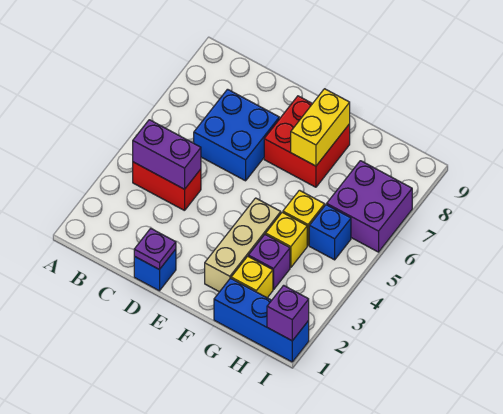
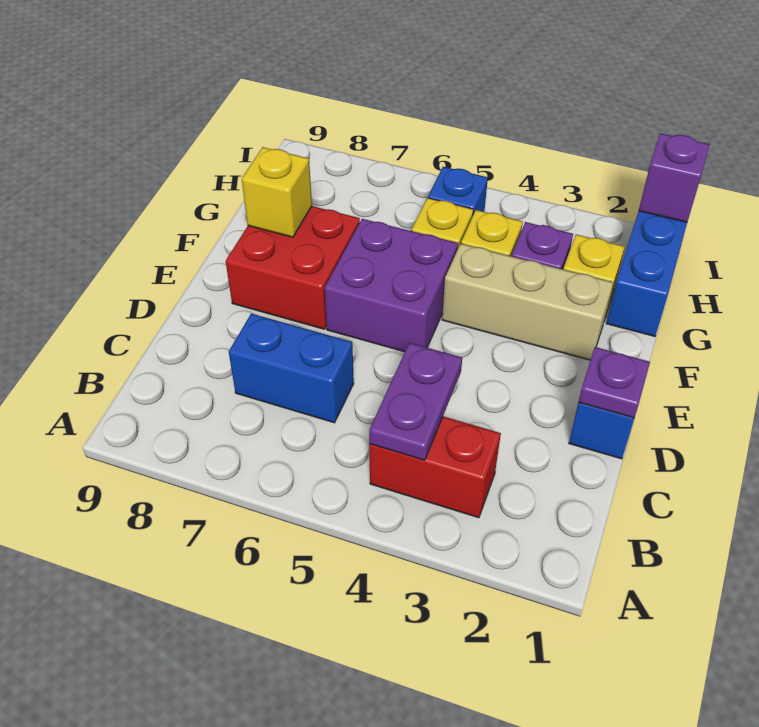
red 1x2 brick [133,162,201,211] -> red 1x2 brick turned to [370,416,501,518]
purple 1x2 brick [133,120,201,189] -> purple 1x2 plate [369,343,462,460]
blue 2x2 brick [194,89,279,181] -> blue 1x2 brick [229,314,354,423]
yellow 1x2 brick [291,89,350,166] -> yellow 1x1 brick [242,147,312,237]
purple 2x2 brick [327,161,412,252] -> purple 2x2 brick moved to [325,219,458,352]

